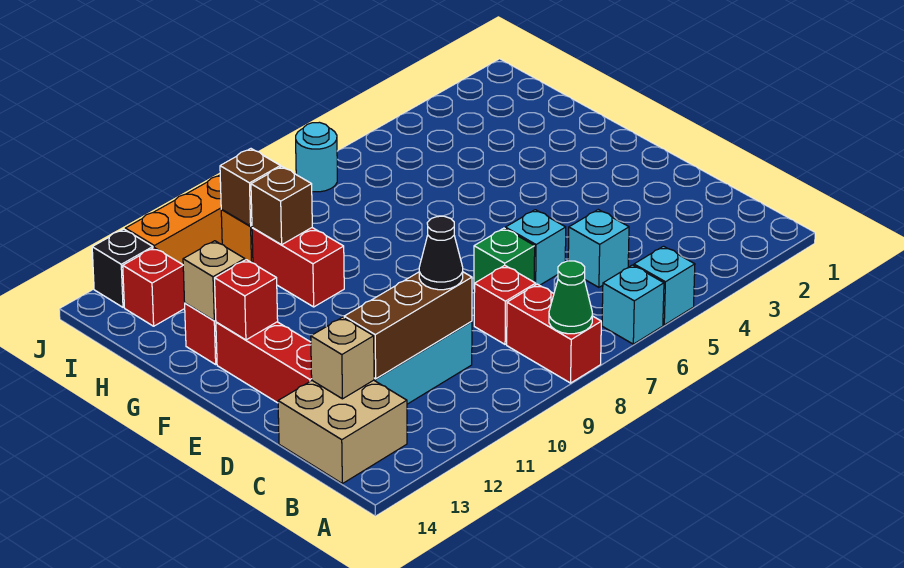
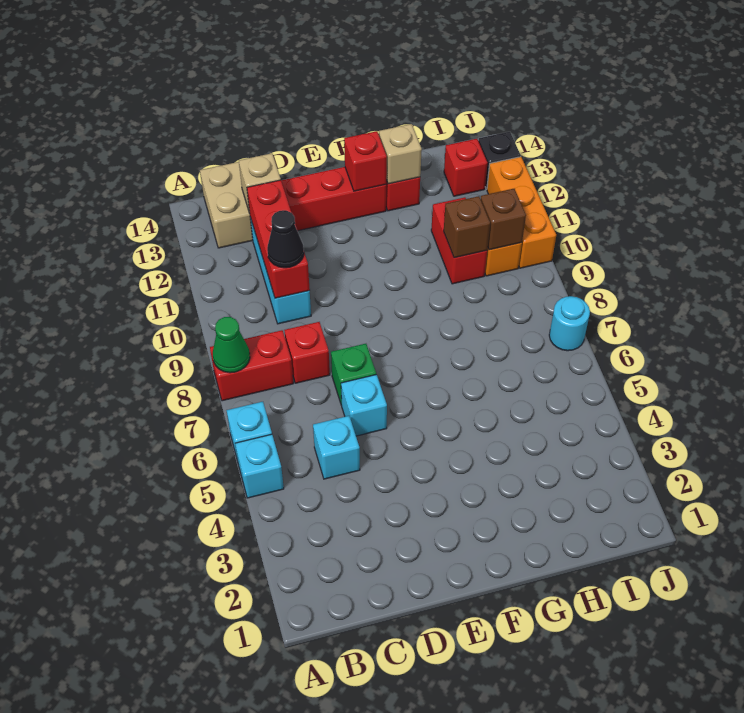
brown 1x3 brick [344,272,472,379] -> red 1x3 brick [247,180,310,298]
red 1x2 brick [252,228,344,307] -> red 1x2 brick turned to [431,197,487,284]

